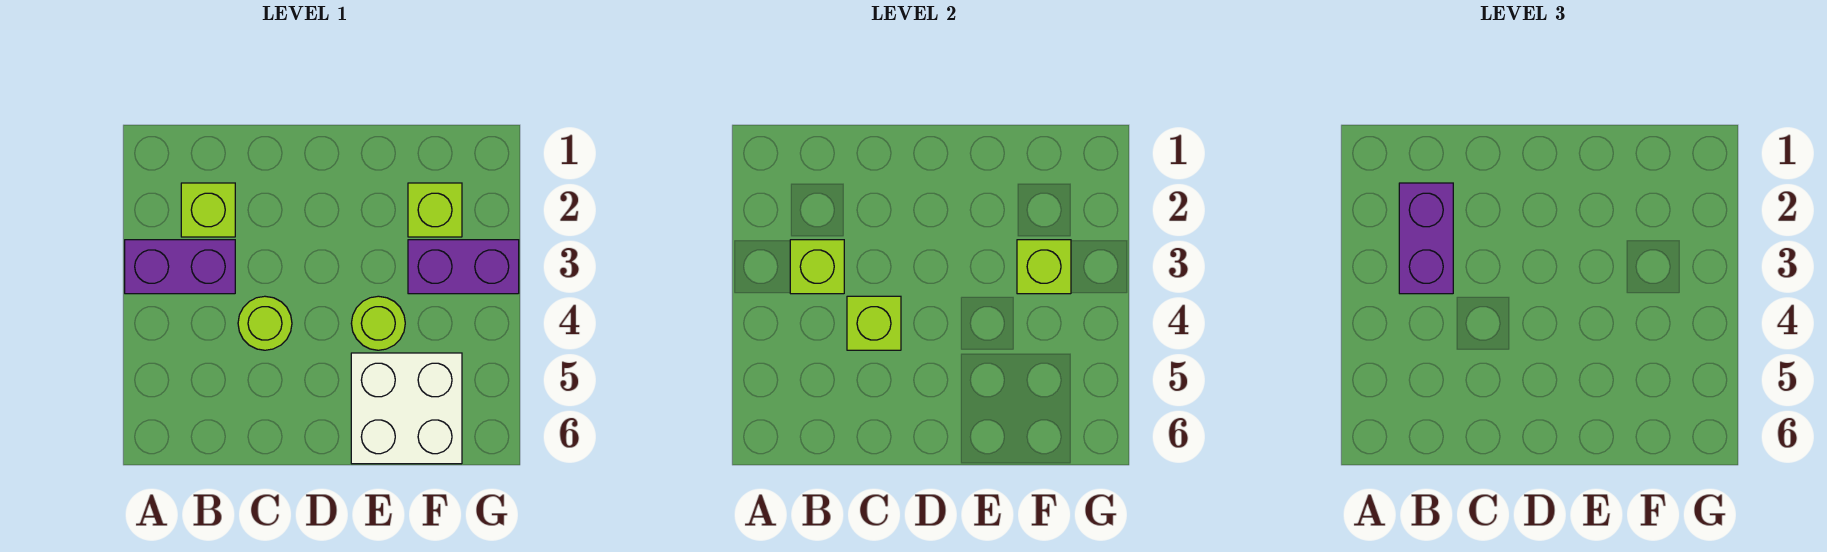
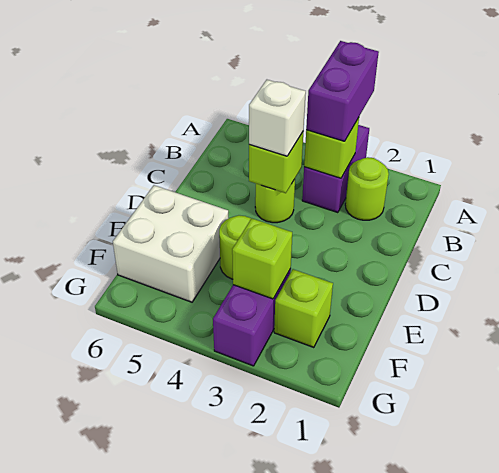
lime 1x1 brick [181,183,235,237] -> lime 1x1 round brick [345,157,389,220]
purple 1x2 brick [1399,183,1453,294] -> purple 1x2 brick turned to [306,41,379,141]
none -> white 1x1 brick [249,80,306,156]

